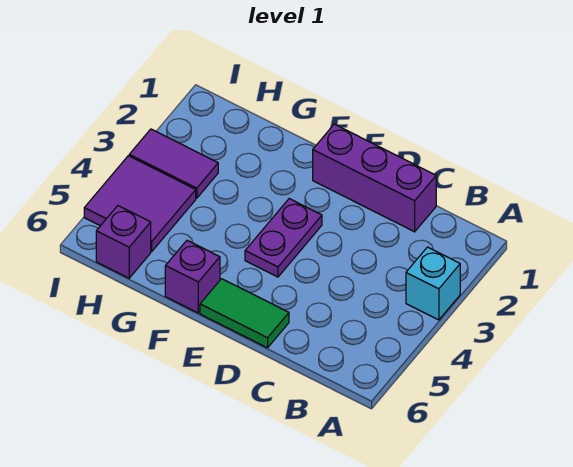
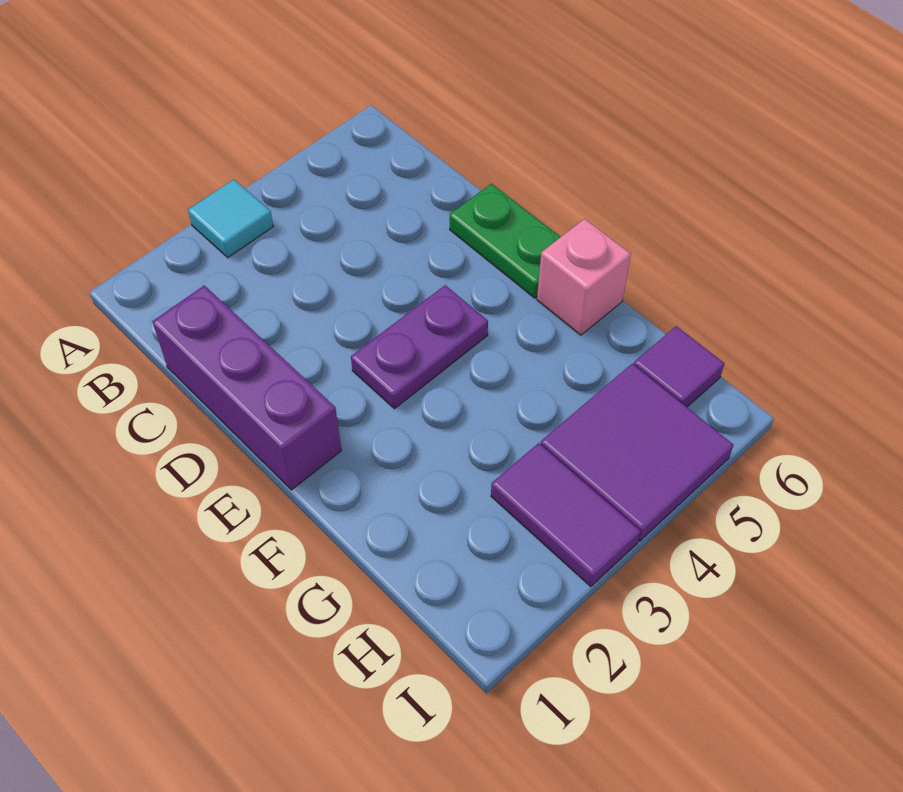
cyan 1x1 brick [406,247,460,320] -> cyan 1x1 tile [188,179,273,258]
green 1x2 tile [200,279,289,348] -> green 1x2 plate [450,184,560,298]
purple 1x1 brick [165,240,220,313] -> pink 1x1 brick [537,219,631,335]
purple 1x1 brick [96,206,151,278] -> purple 1x1 tile [634,326,724,407]

